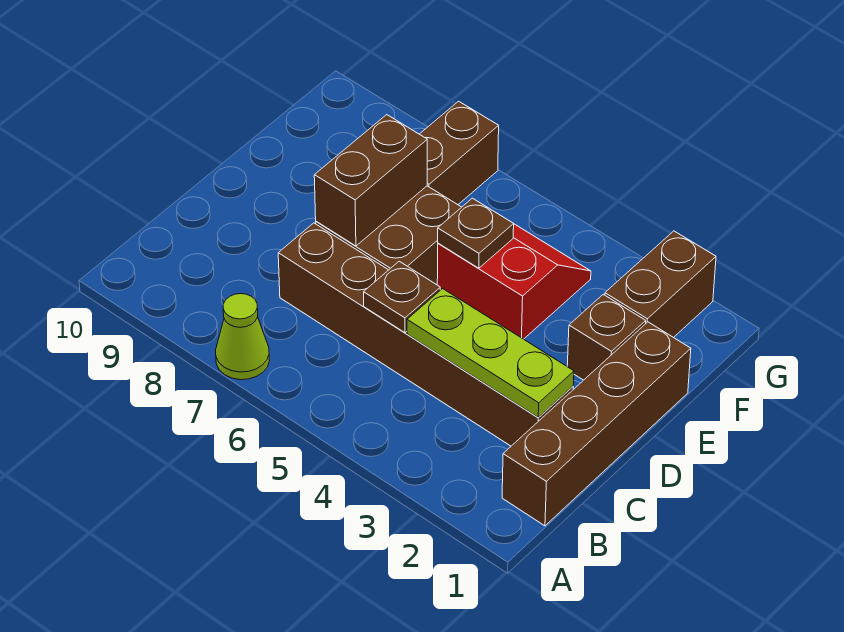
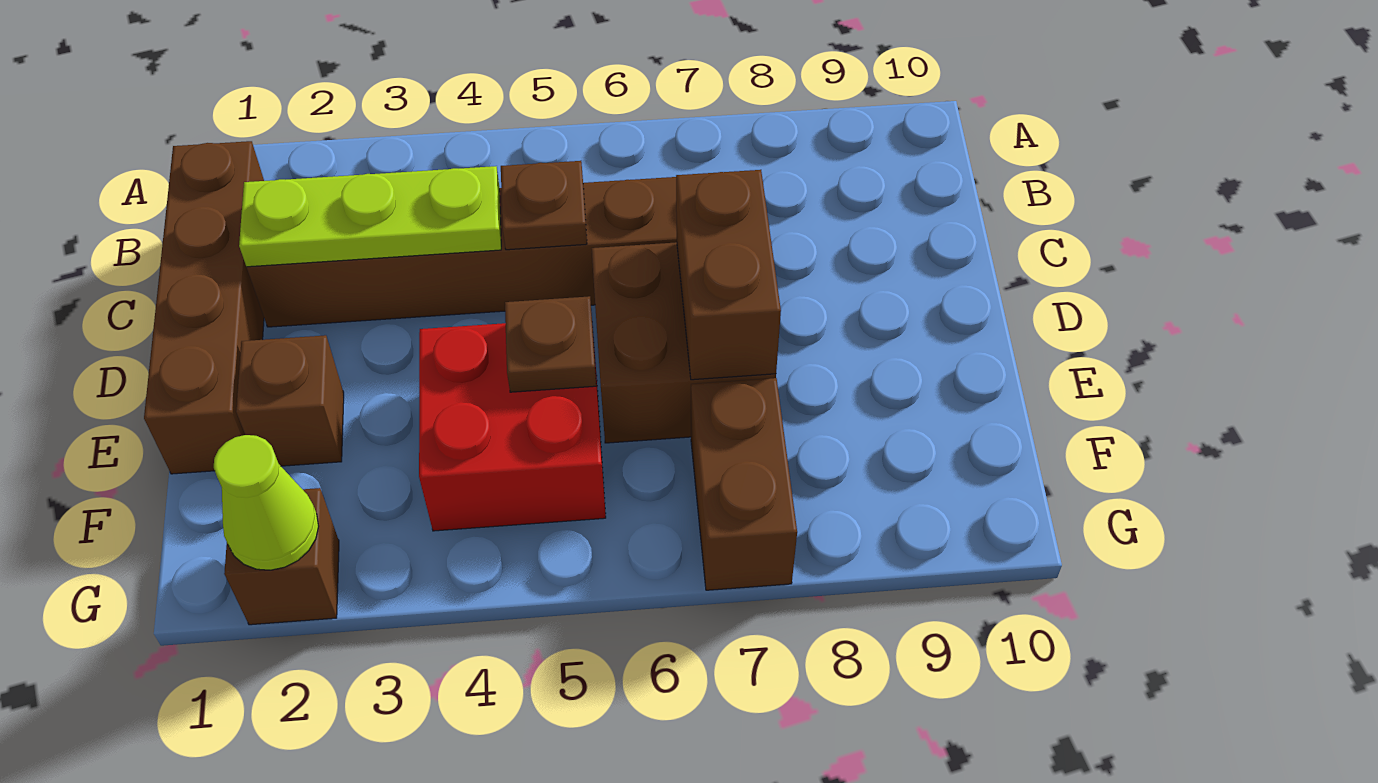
lime 1x1 cone [216,294,270,380] -> lime 1x1 cone moved to [214,435,319,570]
red 2x2 slope [437,224,591,339] -> red 2x2 brick [419,323,606,531]
brown 1x2 brick [605,231,716,338] -> brown 1x1 brick [224,488,339,625]

